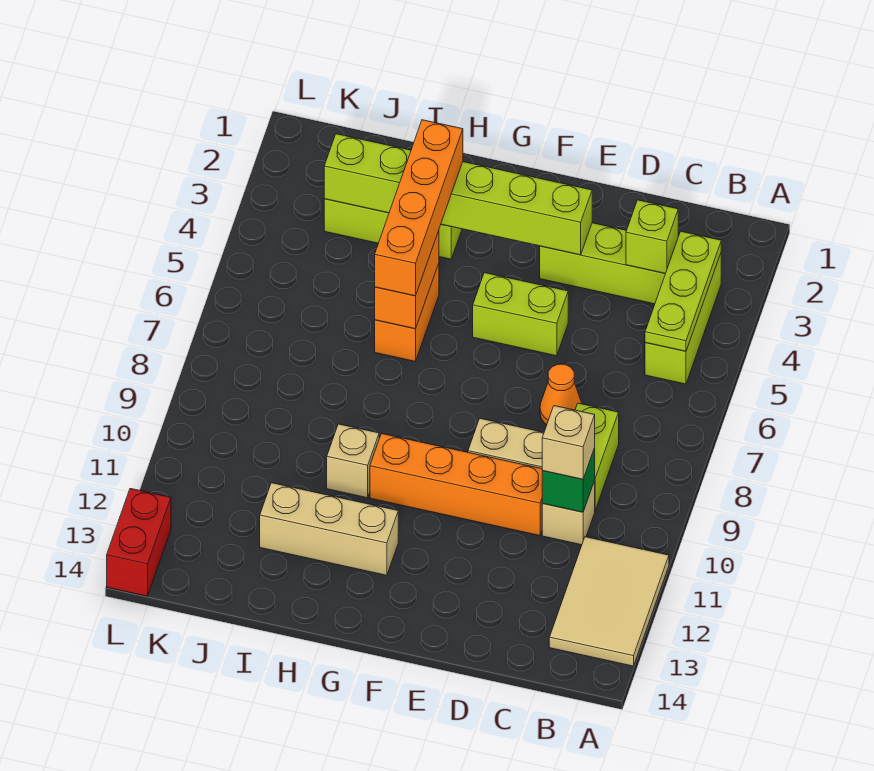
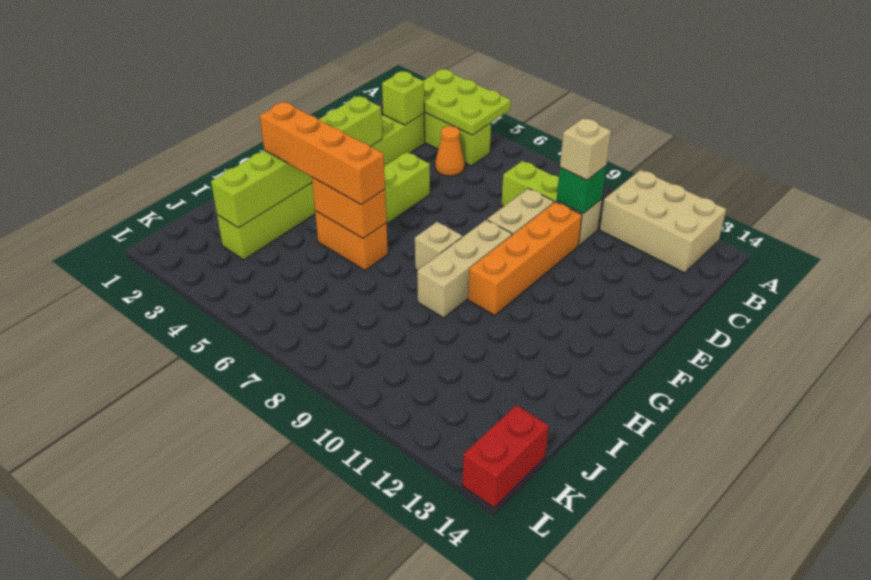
tan 2x3 tile [549,537,669,666] -> tan 2x3 brick [600,170,726,273]
lime 1x3 plate [645,231,721,351] -> lime 2x3 plate [423,69,511,135]
orange 1x1 cone [540,364,582,425] -> orange 1x1 cone moved to [435,126,465,176]
tan 1x3 brick [260,483,398,575] -> tan 1x3 brick moved to [417,220,512,318]
tan 1x1 brick [327,424,379,498] -> tan 1x1 brick moved to [415,222,462,271]
red 1x2 brick [107,489,171,596] -> red 1x2 brick turned to [462,405,549,508]

